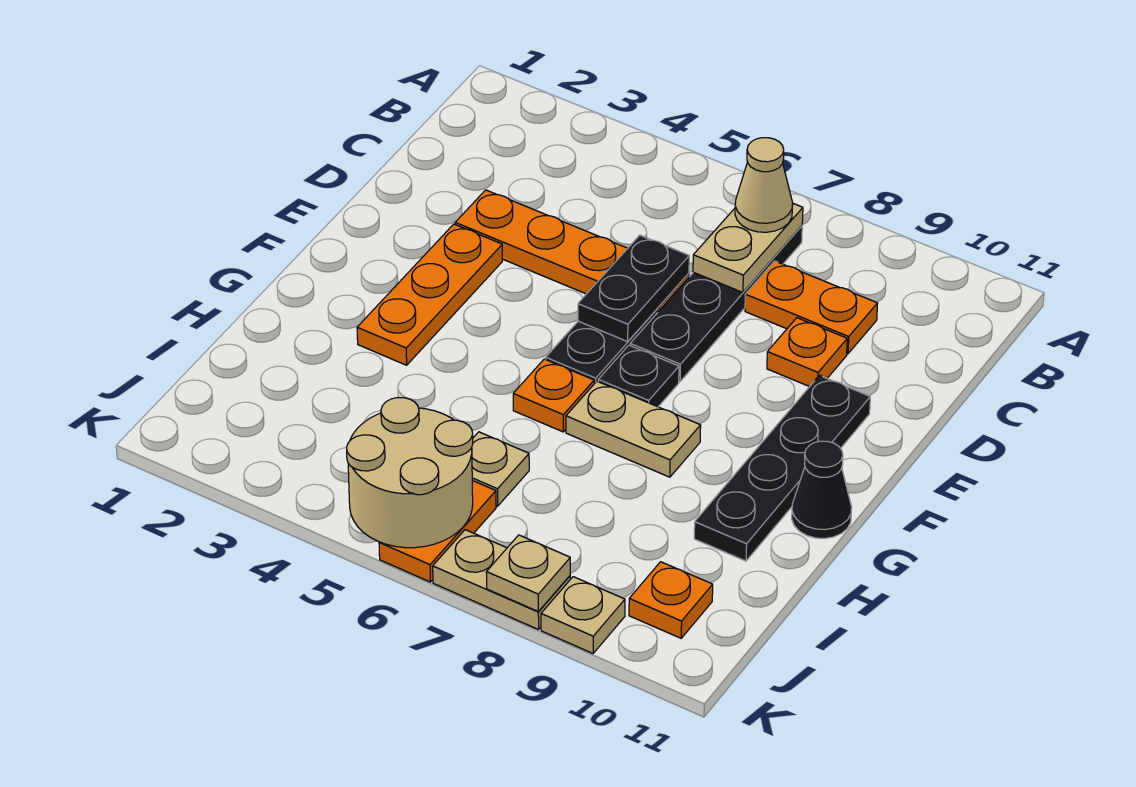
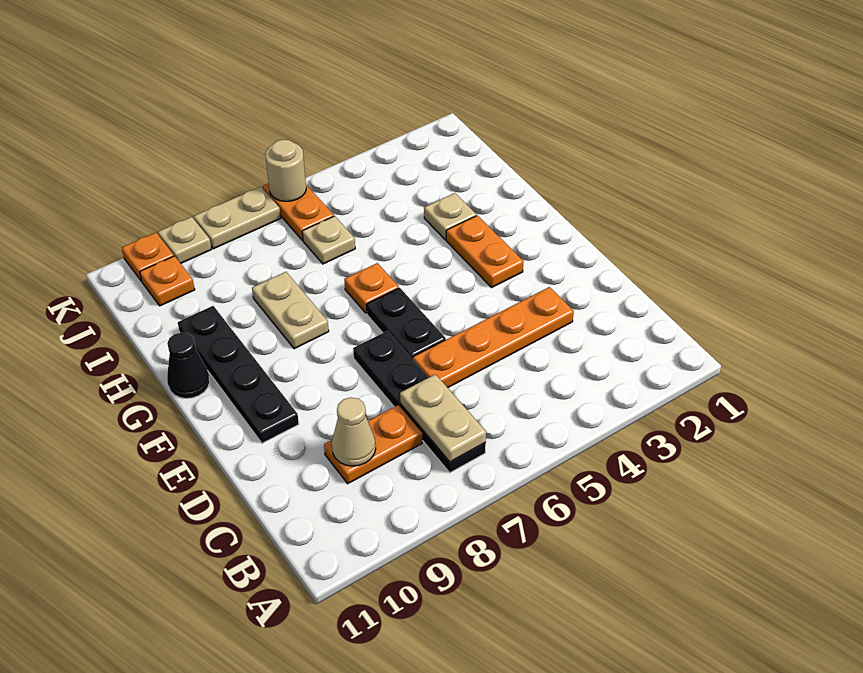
tan 1x1 cone [735,138,793,232] -> tan 1x1 cone moved to [332,397,376,466]
black 1x2 plate [578,235,689,342] -> none
orange 1x1 plate [767,318,847,387] -> orange 1x1 plate moved to [122,233,174,281]
orange 1x3 plate [357,224,502,365] -> orange 1x2 plate [446,215,524,287]
black 1x1 plate [598,345,679,407] -> none
tan 1x2 plate [566,381,701,477] -> tan 1x2 plate turned to [252,272,329,349]
tan 2x2 round brick [347,398,473,548] -> tan 1x1 round brick [265,139,306,201]
tan 1x1 plate [486,535,570,611] -> tan 1x1 plate moved to [424,193,476,240]

